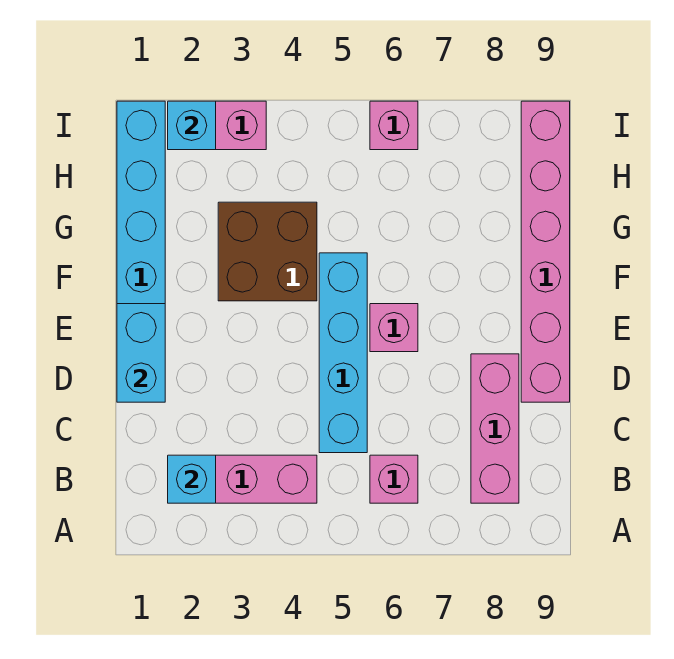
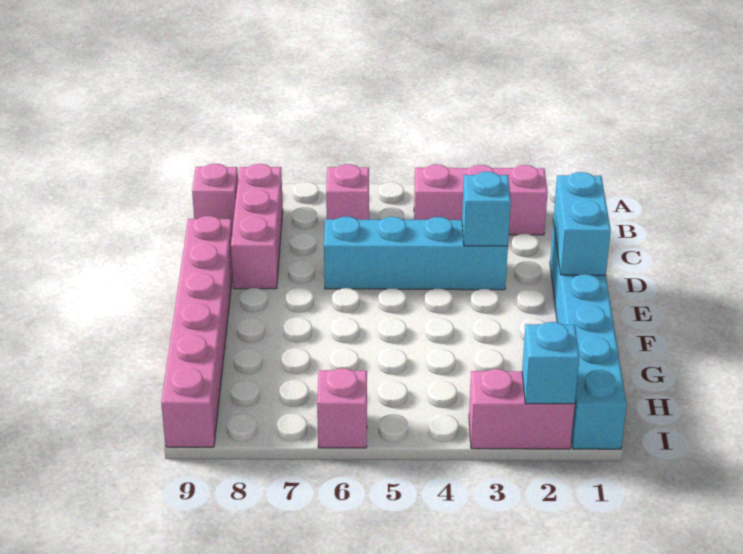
cyan 1x1 brick [168,455,216,503] -> cyan 1x1 brick moved to [462,172,511,246]
cyan 1x4 brick [319,253,367,453] -> cyan 1x4 brick turned to [324,216,508,290]
pink 1x1 brick [370,304,418,352] -> pink 1x1 brick moved to [192,164,238,230]
brown 2x2 brick [218,202,317,301] -> none

